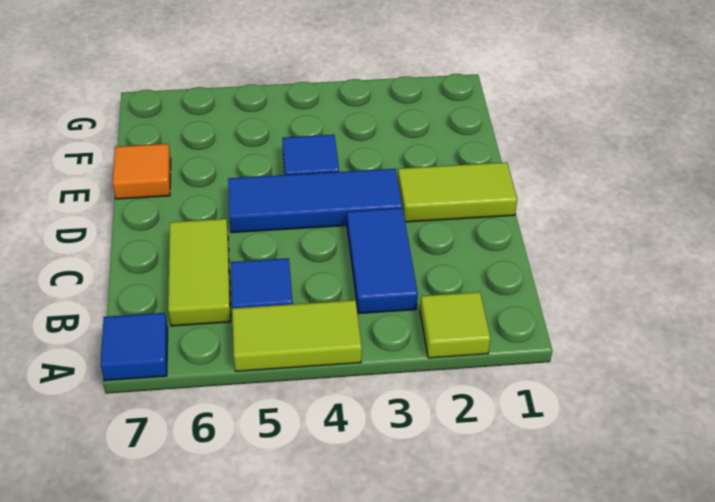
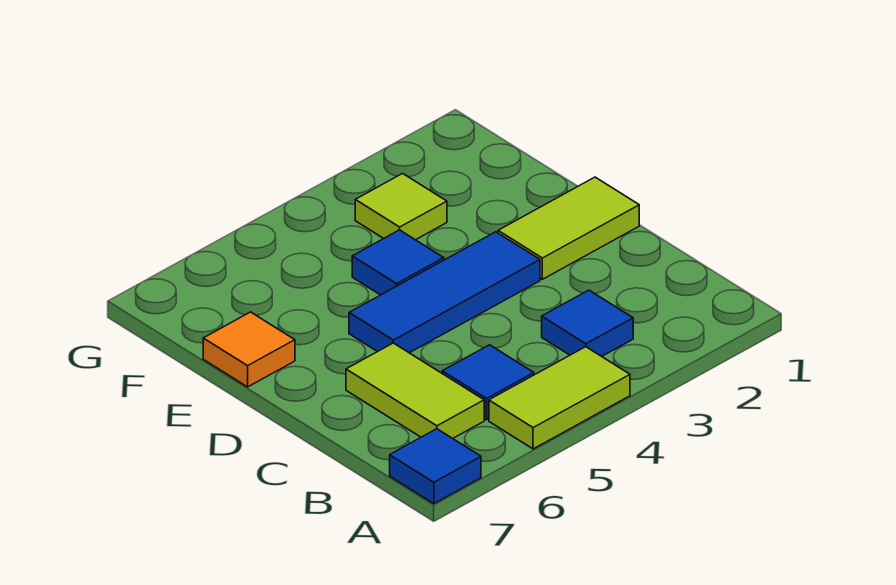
lime 1x1 tile [420,292,491,358] -> lime 1x1 tile moved to [355,174,447,240]
blue 1x2 tile [347,208,418,314] -> blue 1x1 tile [542,290,633,356]

